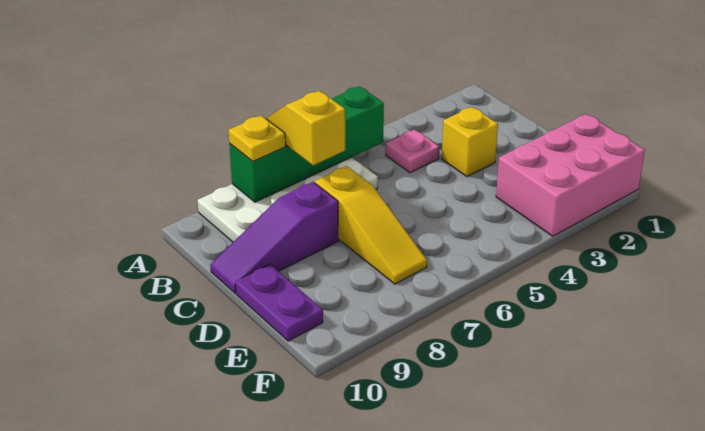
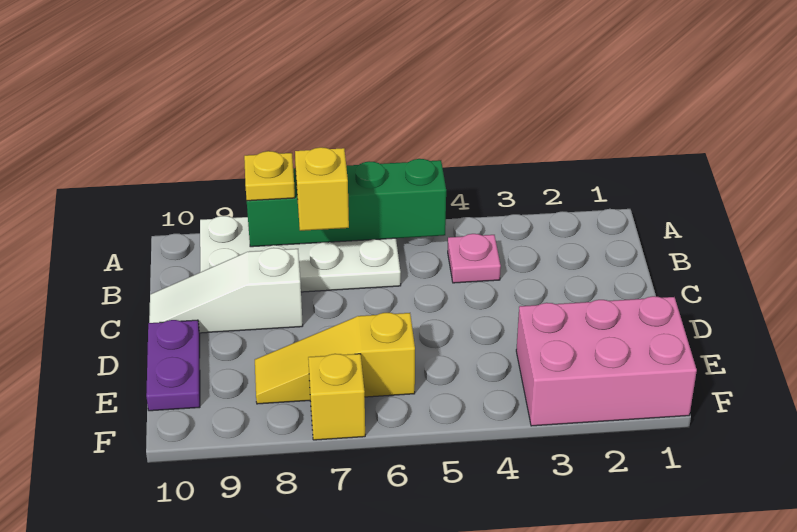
yellow 1x1 brick [442,107,498,177] -> yellow 1x1 brick moved to [308,354,365,440]
yellow 1x3 slope [315,166,427,284] -> yellow 1x3 slope turned to [255,313,415,404]
purple 1x3 slope [210,182,339,293] -> white 1x3 slope [149,248,303,333]

